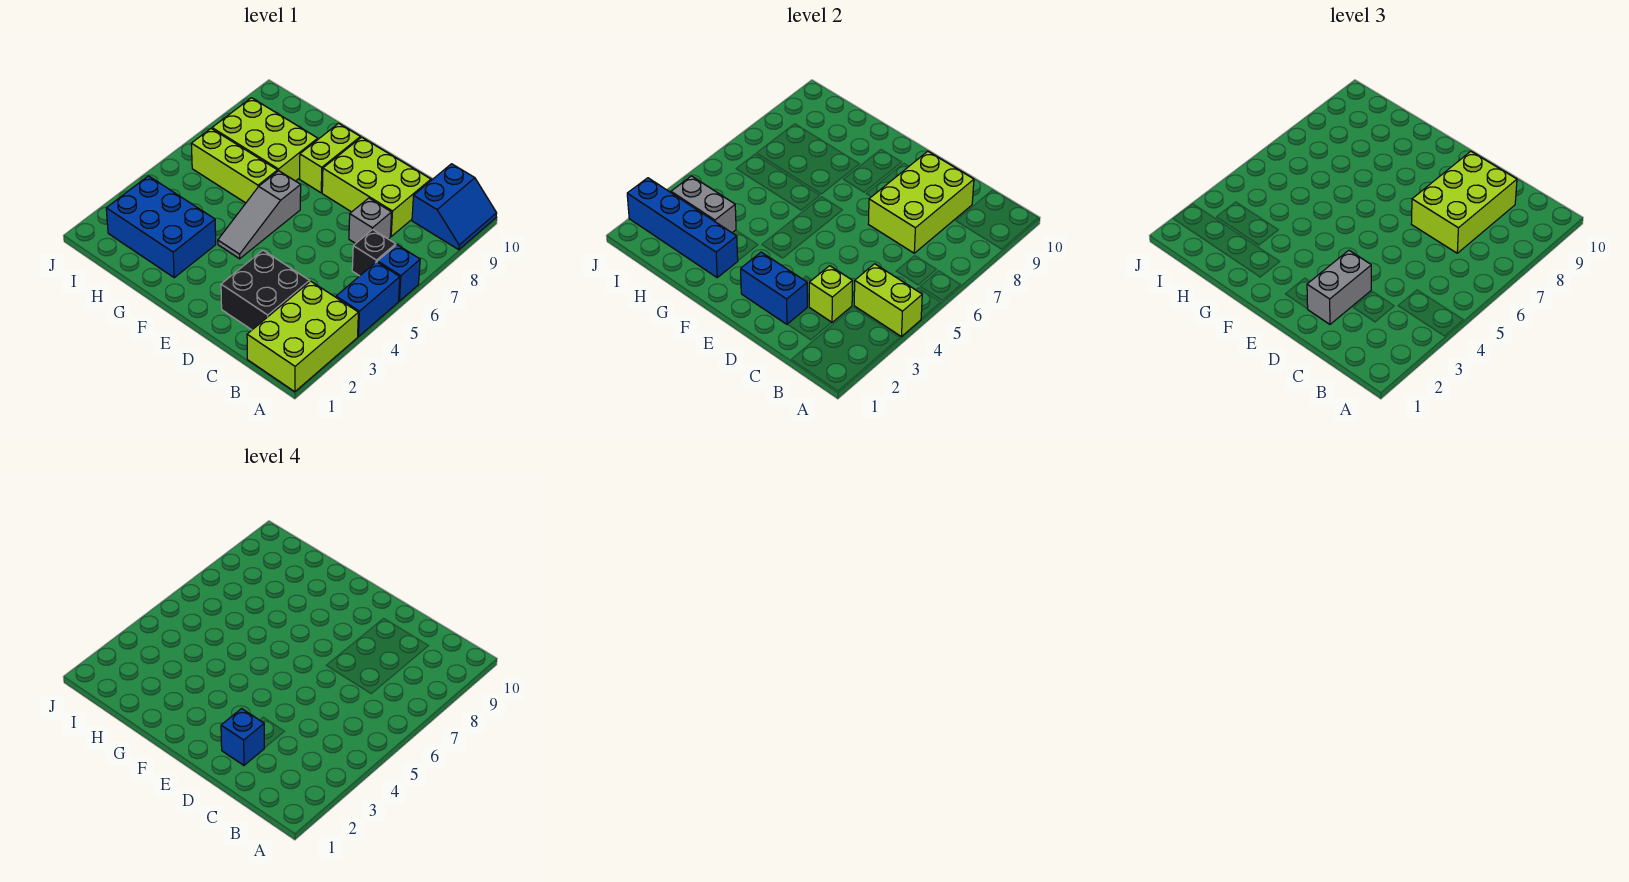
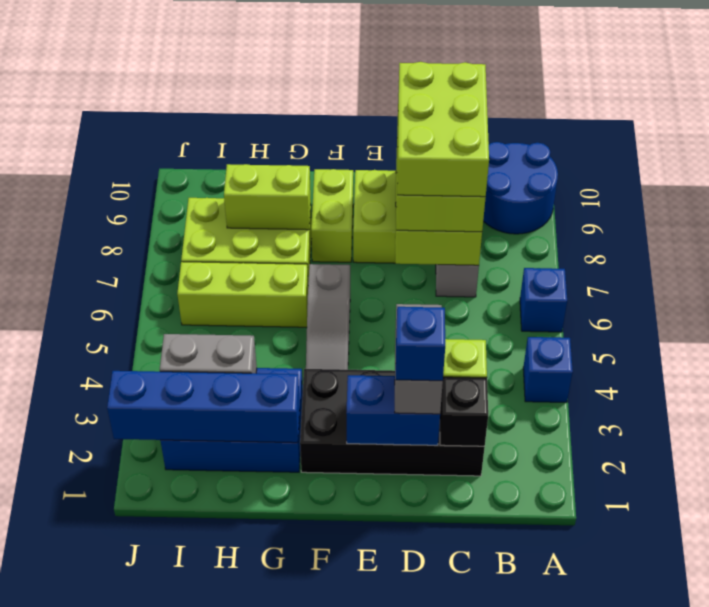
lime 2x3 brick [247,281,358,392] -> lime 2x3 brick moved to [397,62,489,197]
blue 1x2 brick [336,262,400,337] -> blue 1x1 brick [523,337,573,402]
lime 1x2 brick [854,264,922,337] -> lime 1x2 brick moved to [224,164,311,230]
blue 2x2 slope [412,164,497,250] -> blue 2x2 round brick [483,142,558,234]
black 1x1 brick [352,230,396,276] -> black 1x1 brick moved to [440,377,488,446]
black 2x2 brick [221,250,310,330] -> black 2x4 brick [300,369,485,476]

